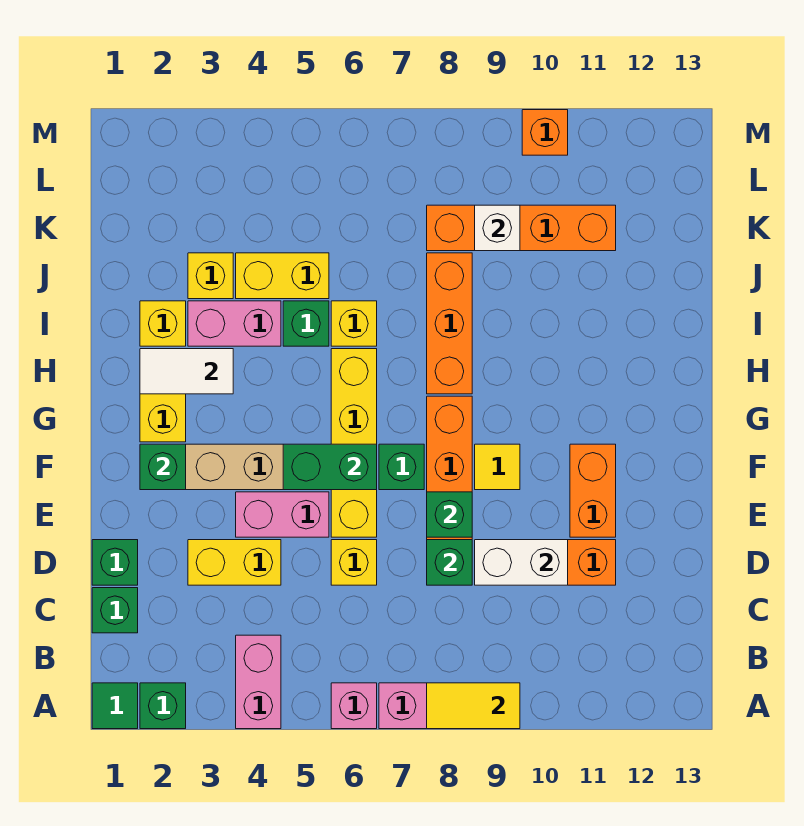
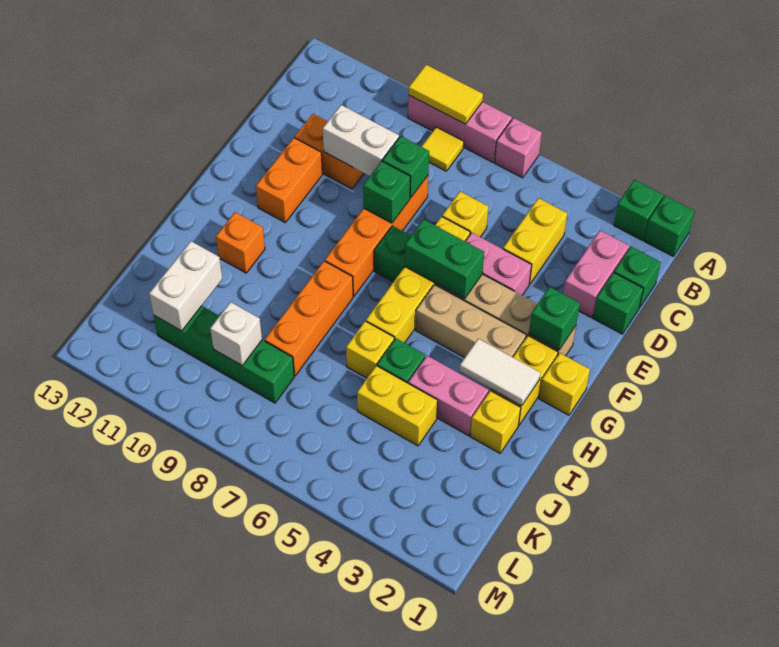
green 1x1 tile [92,683,138,729] -> green 1x1 brick [644,196,694,256]
pink 1x2 brick [236,635,281,729] -> pink 1x2 brick moved to [563,230,629,317]
yellow 1x2 brick [188,540,281,585] -> yellow 1x2 brick turned to [503,198,567,285]
yellow 1x1 tile [475,444,520,490] -> yellow 1x1 tile moved to [421,127,464,171]
none -> tan 1x3 brick [416,285,526,358]
yellow 1x1 brick [188,253,233,299] -> yellow 1x1 brick moved to [539,353,590,415]
none -> white 1x2 brick [149,241,222,331]
orange 1x4 brick [427,205,616,251] -> green 1x4 brick [154,306,294,403]
orange 1x1 brick [522,110,568,155] -> orange 1x1 brick moved to [216,212,265,273]

